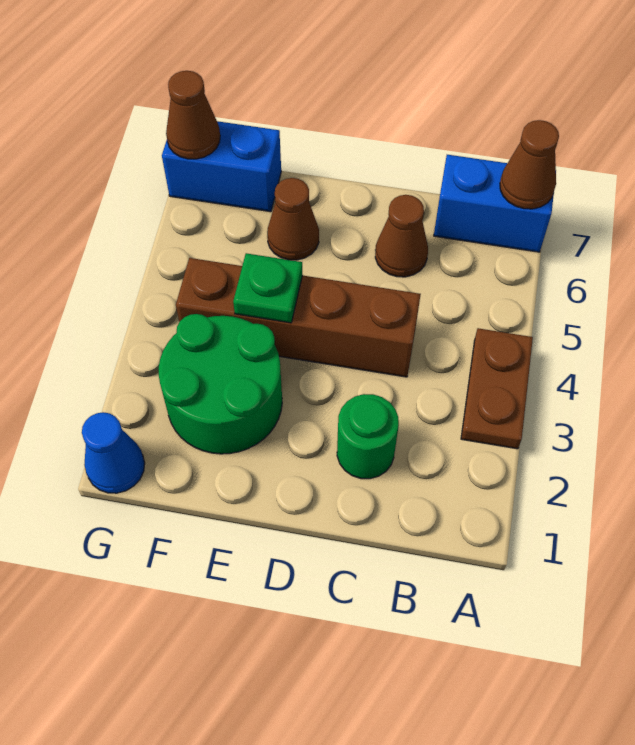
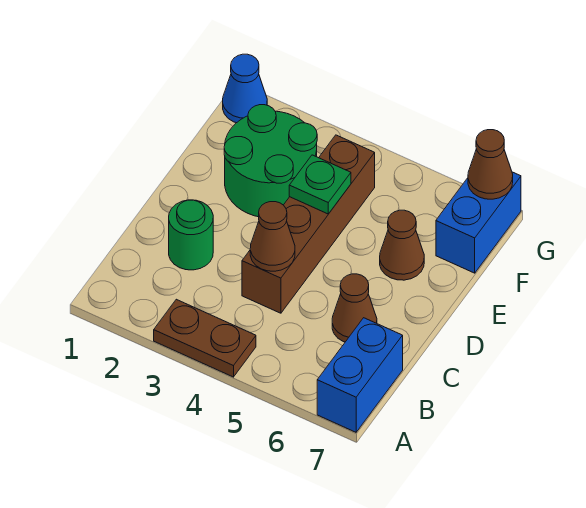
brown 1x1 cone [500,120,559,209] -> brown 1x1 cone moved to [250,202,295,271]

